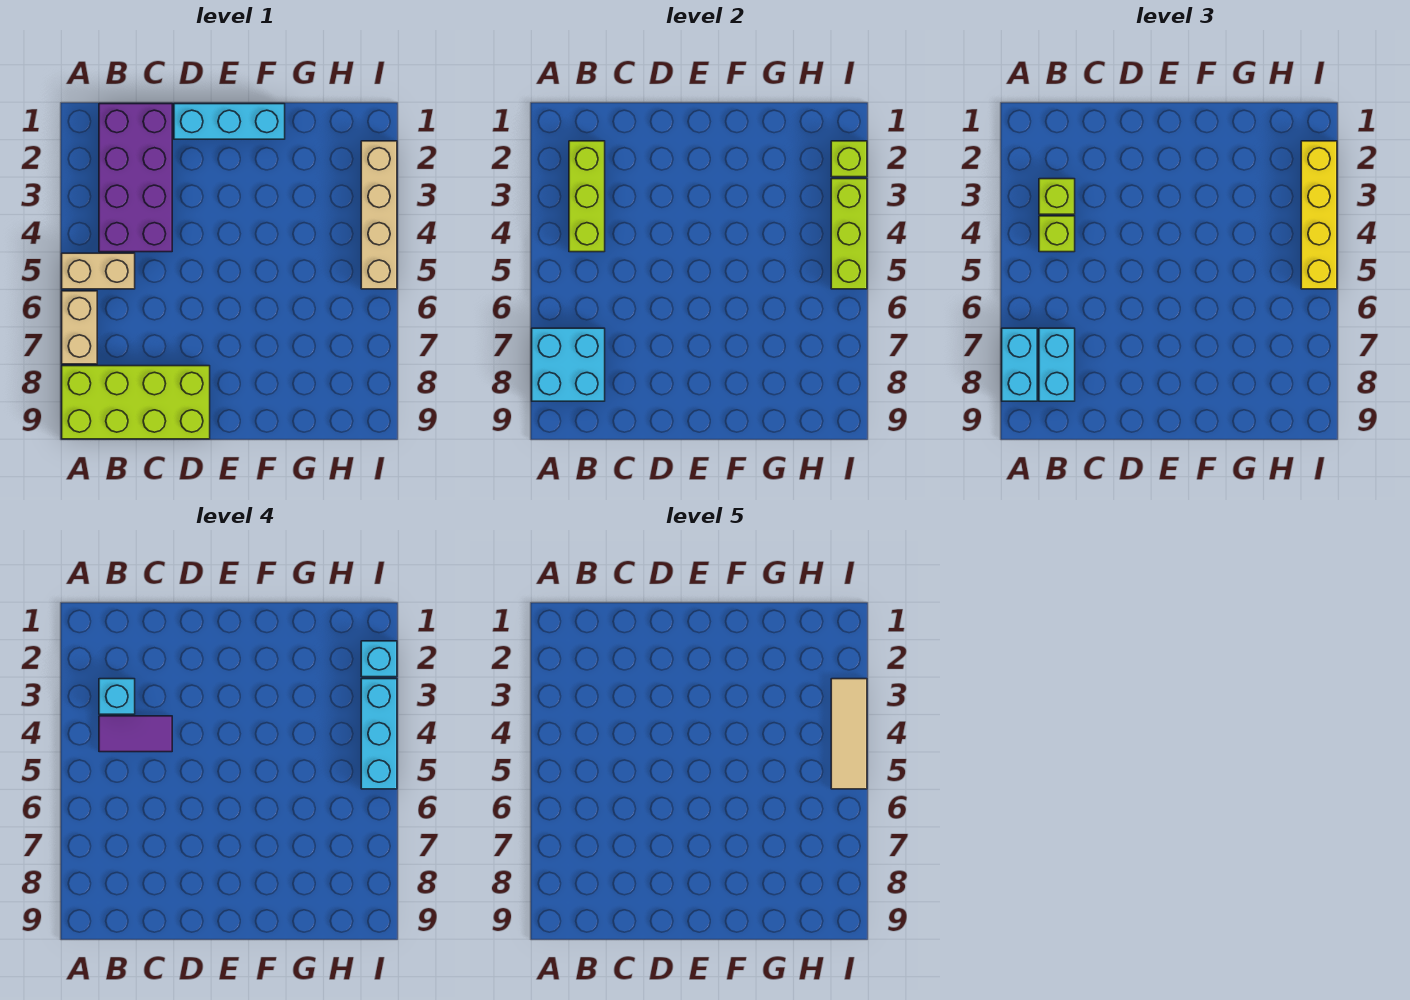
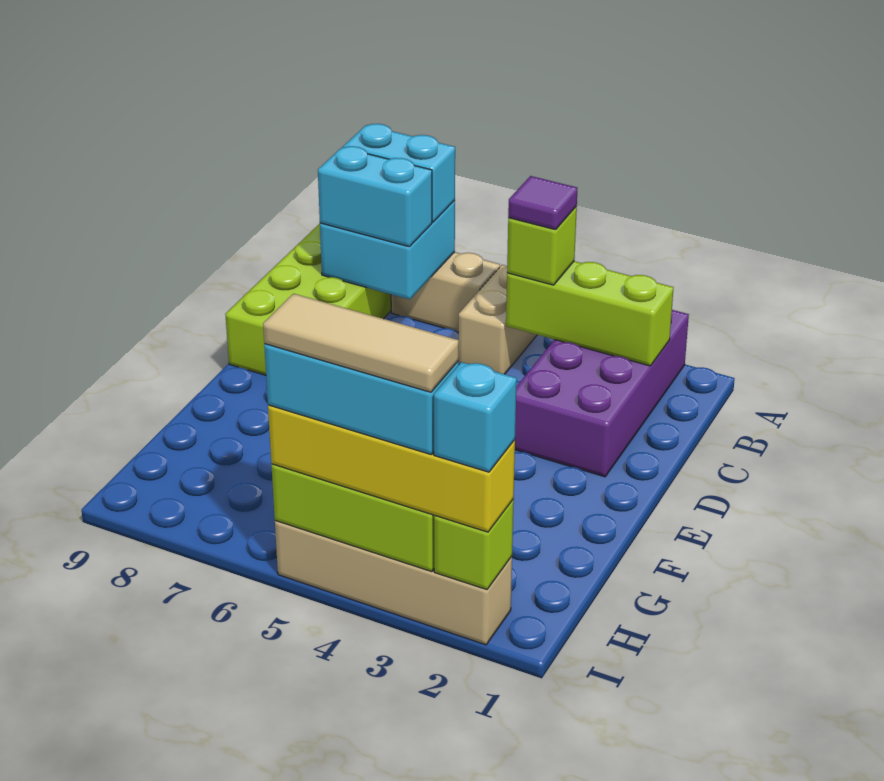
purple 2x4 brick [99,104,172,252] -> purple 2x4 brick turned to [515,310,689,477]
lime 1x1 brick [1039,179,1075,214] -> none
cyan 1x1 brick [99,679,135,714] -> none
purple 1x2 tile [99,716,172,752] -> purple 1x1 tile [508,176,577,230]
cyan 1x3 brick [174,104,285,139] -> none

